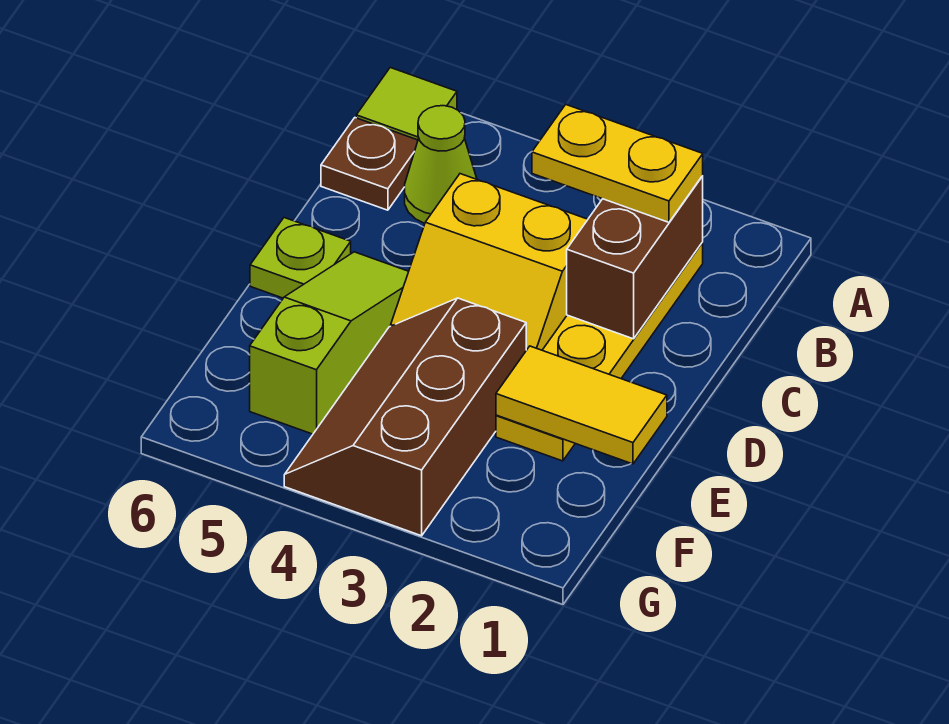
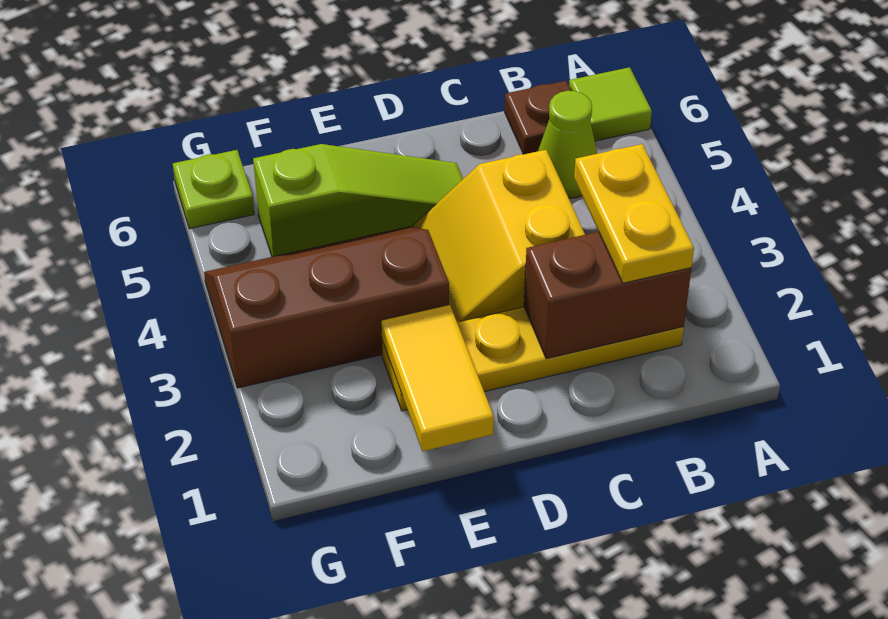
lime 1x1 plate [250,218,351,298] -> lime 1x1 plate moved to [173,150,254,229]

